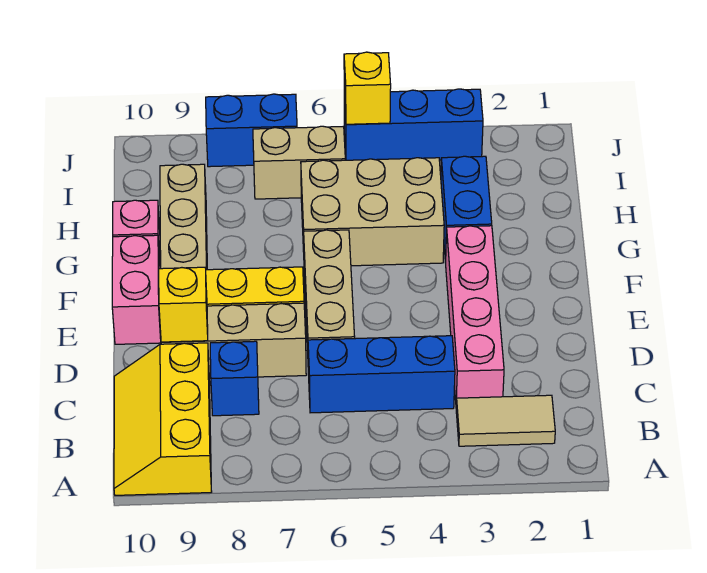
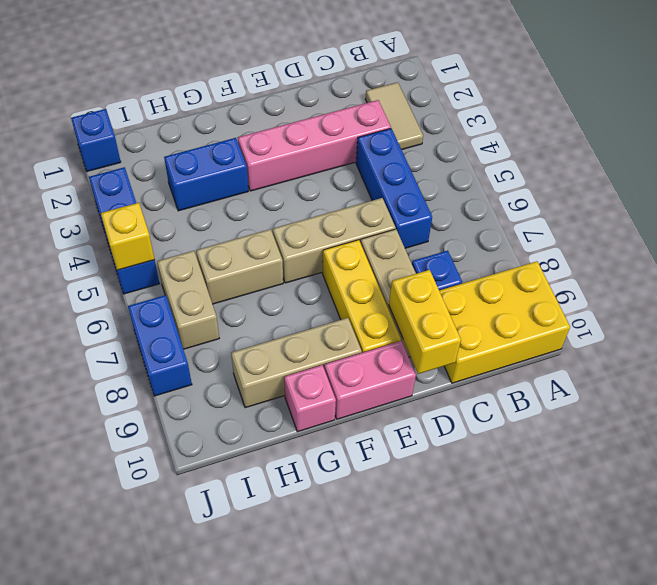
yellow 2x3 slope [114,343,212,495] -> yellow 2x3 brick [439,261,570,383]
yellow 1x1 brick [159,267,208,342] -> yellow 1x2 brick [389,270,461,374]
tan 2x3 brick [301,158,444,266] -> tan 1x2 brick [196,229,283,304]
none -> blue 1x1 brick [71,109,121,171]

